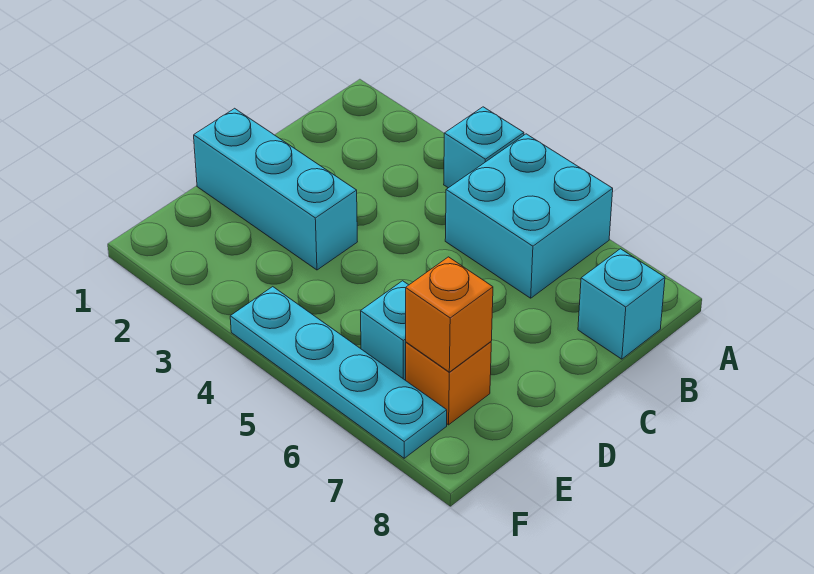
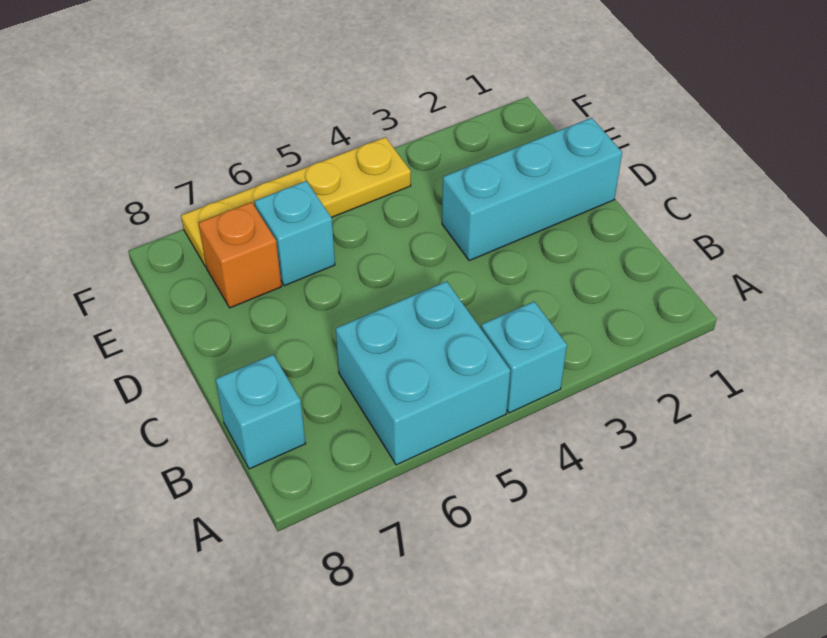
orange 1x1 brick [406,257,493,372] -> none
cyan 1x4 plate [230,287,447,458] -> yellow 1x4 plate [181,137,411,267]

